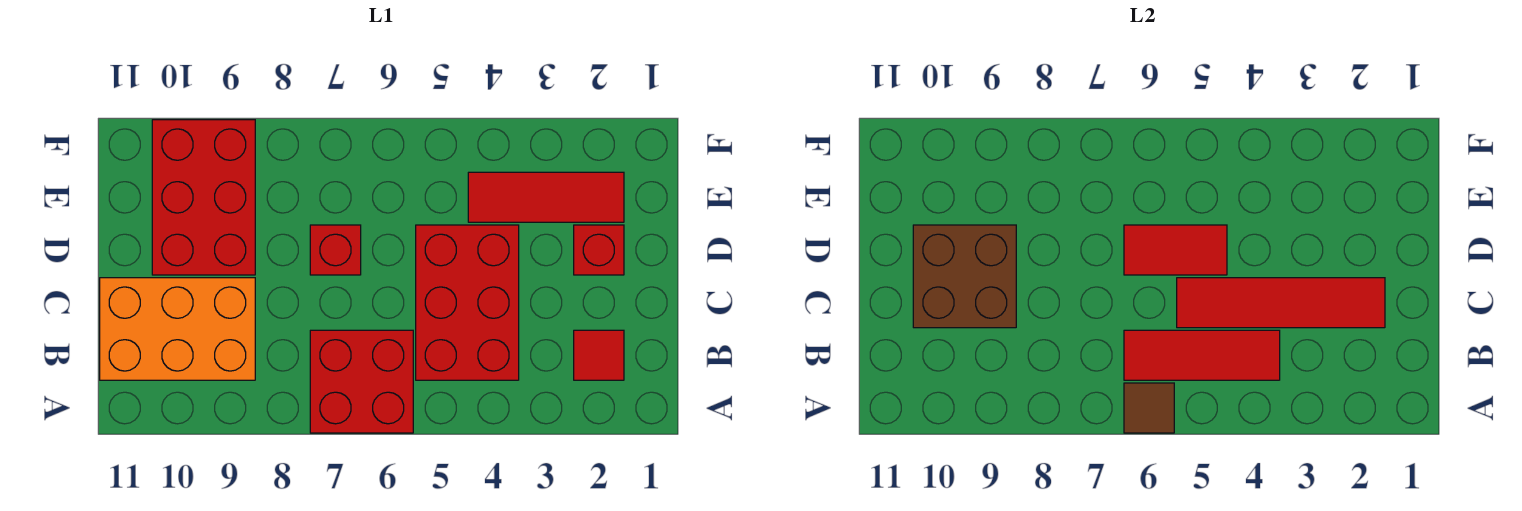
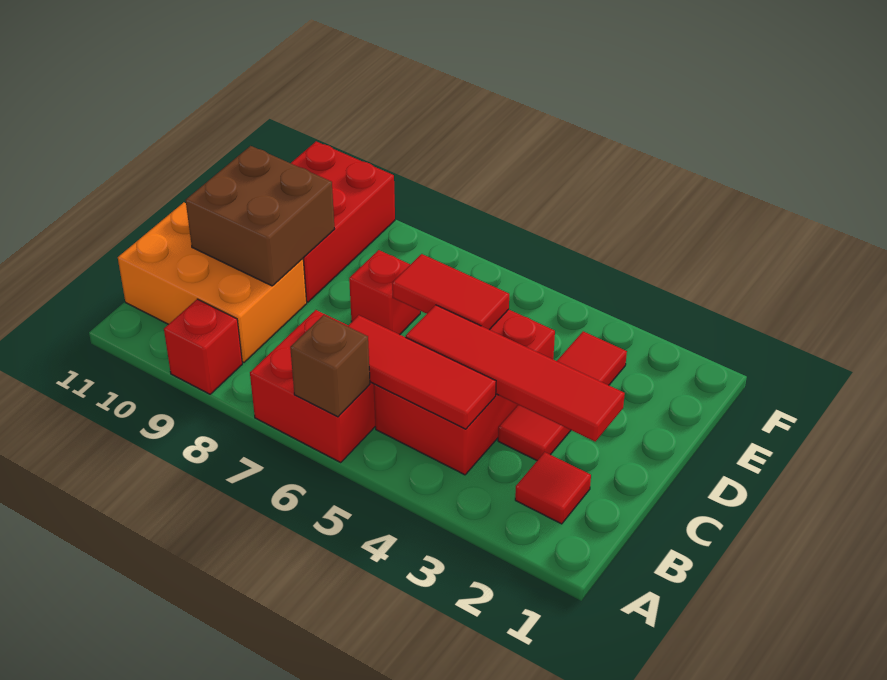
brown 1x1 tile [1124,383,1174,433] -> brown 1x1 brick [290,315,370,417]
red 1x1 brick [574,225,624,275] -> red 1x1 brick moved to [164,299,242,394]
red 1x3 tile [468,172,624,222] -> red 1x3 tile turned to [498,331,627,460]

